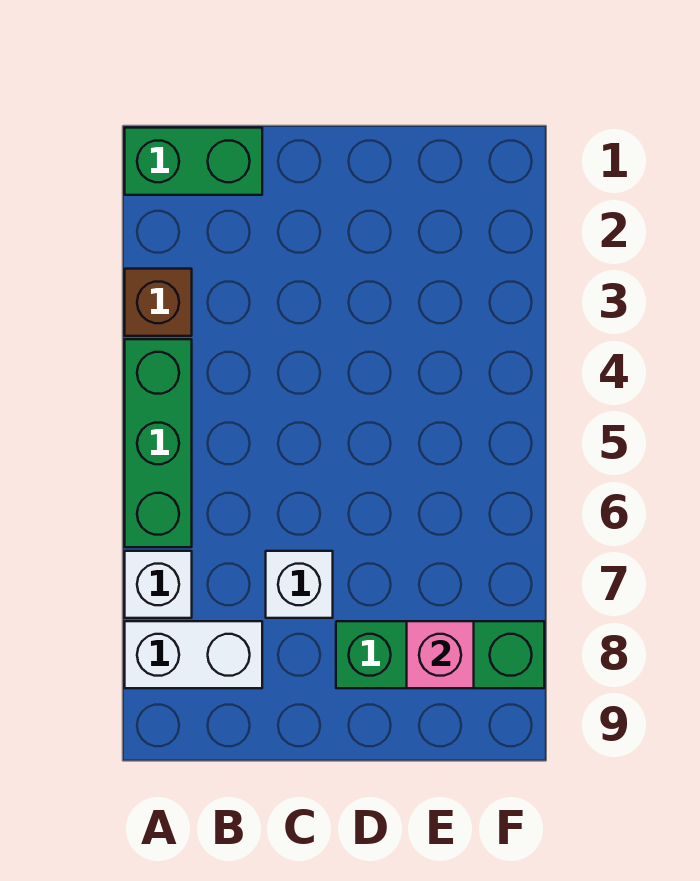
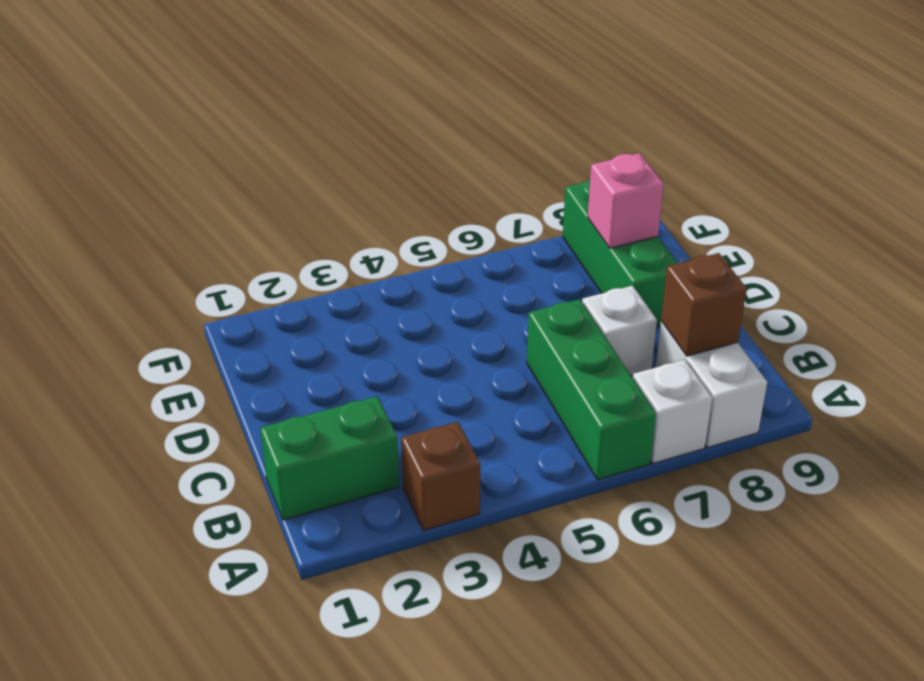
green 1x2 brick [125,128,262,195] -> green 1x2 brick turned to [260,396,399,520]
green 1x3 brick [125,339,192,547] -> green 1x3 brick turned to [527,299,656,480]
none -> brown 1x1 brick [661,253,747,356]

